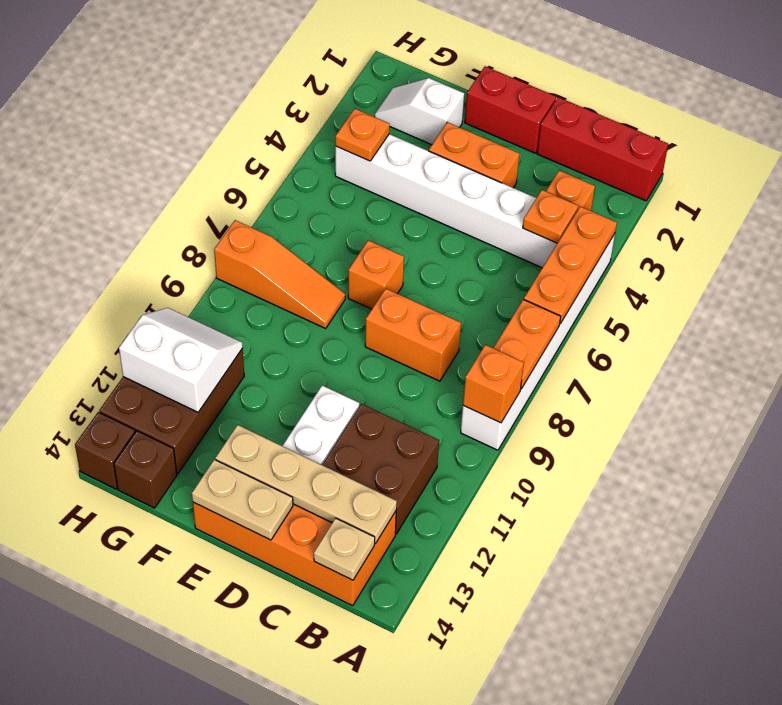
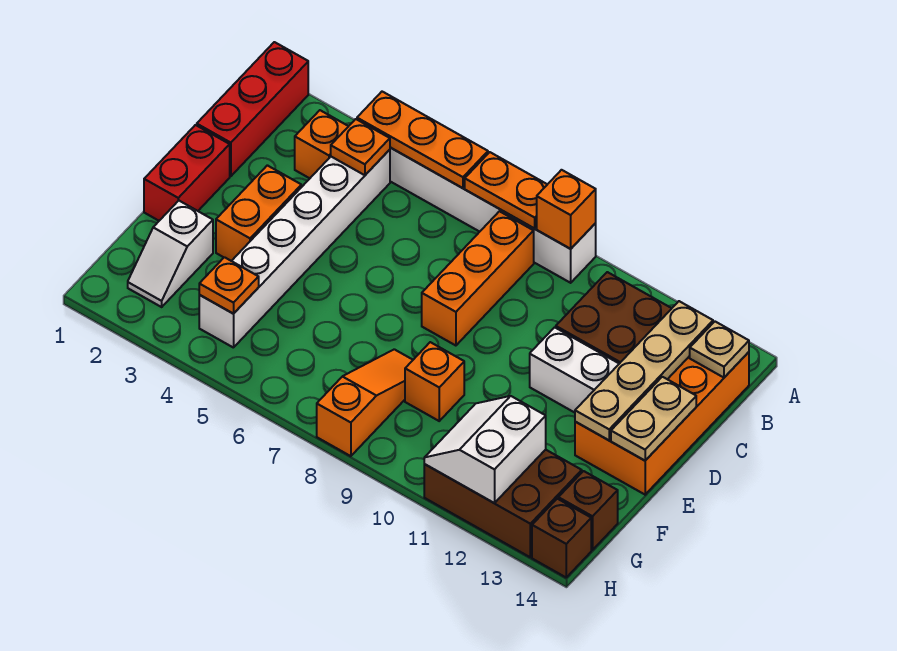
orange 1x2 brick [365,289,461,381] -> orange 1x3 brick [422,211,534,346]
orange 1x1 brick [348,240,404,309] -> orange 1x1 brick moved to [405,342,464,421]

